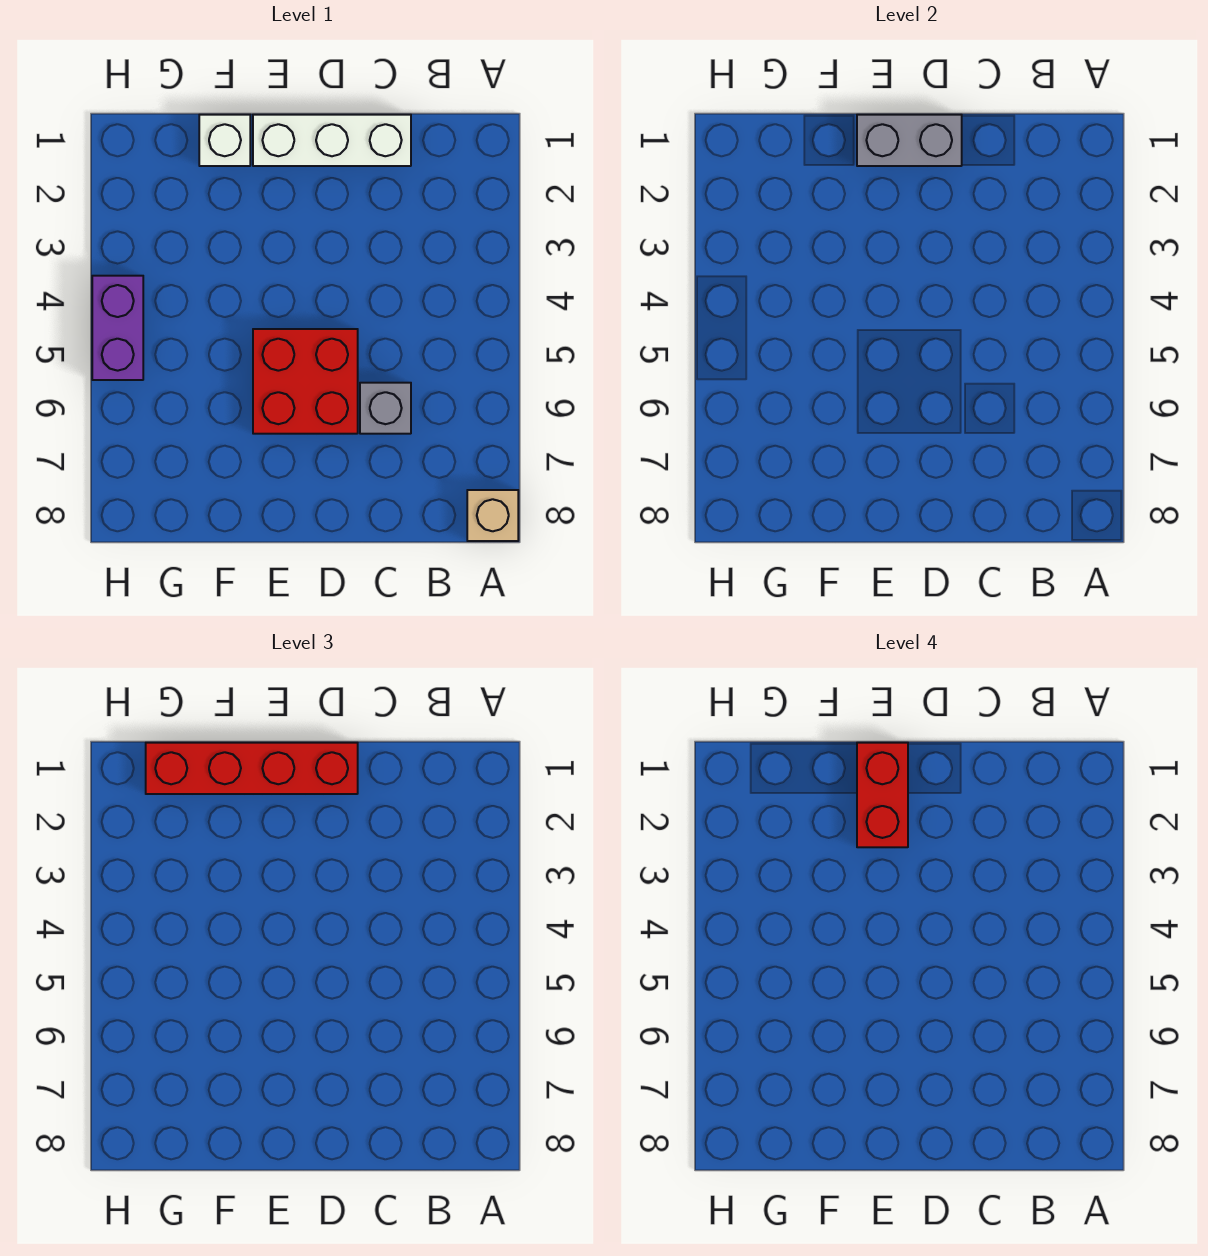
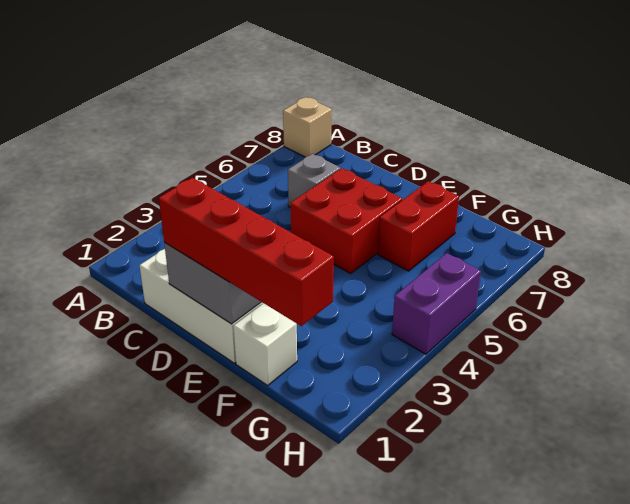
red 1x2 brick [857,743,908,847] -> red 1x2 brick moved to [378,181,459,271]

